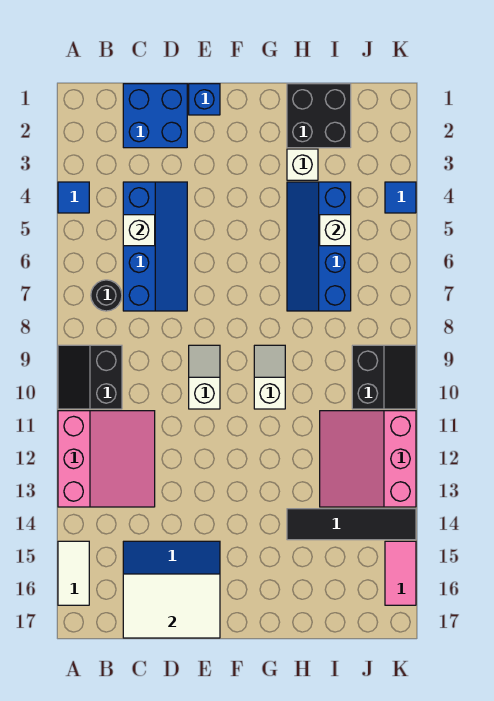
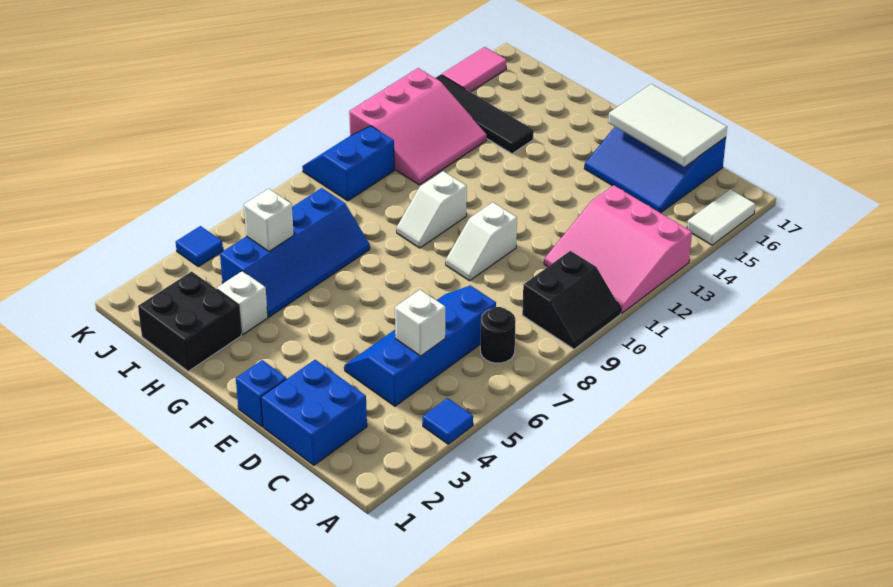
pink 3x3 slope [58,411,155,507] -> pink 3x3 slope turned to [544,185,692,313]
black 2x2 slope [352,345,416,409] -> blue 2x2 slope [302,126,394,201]

